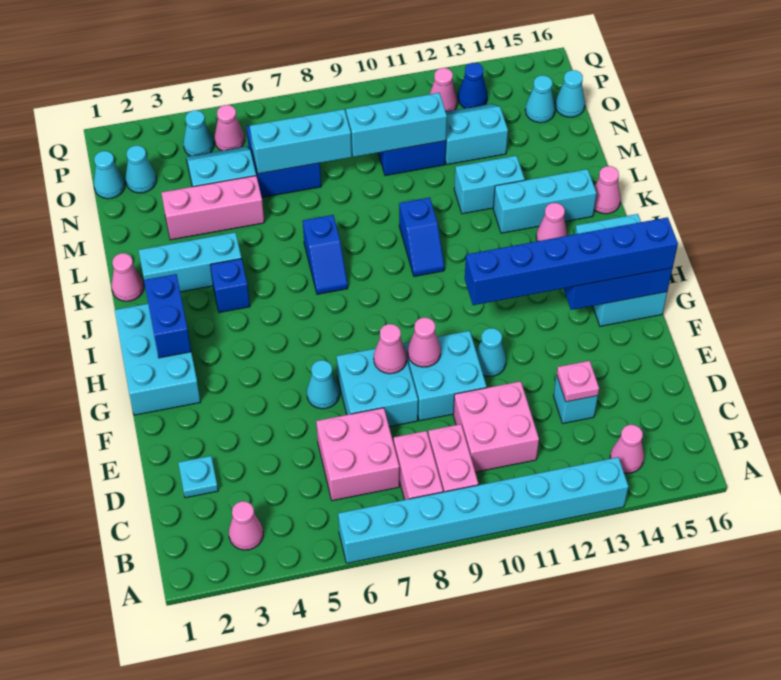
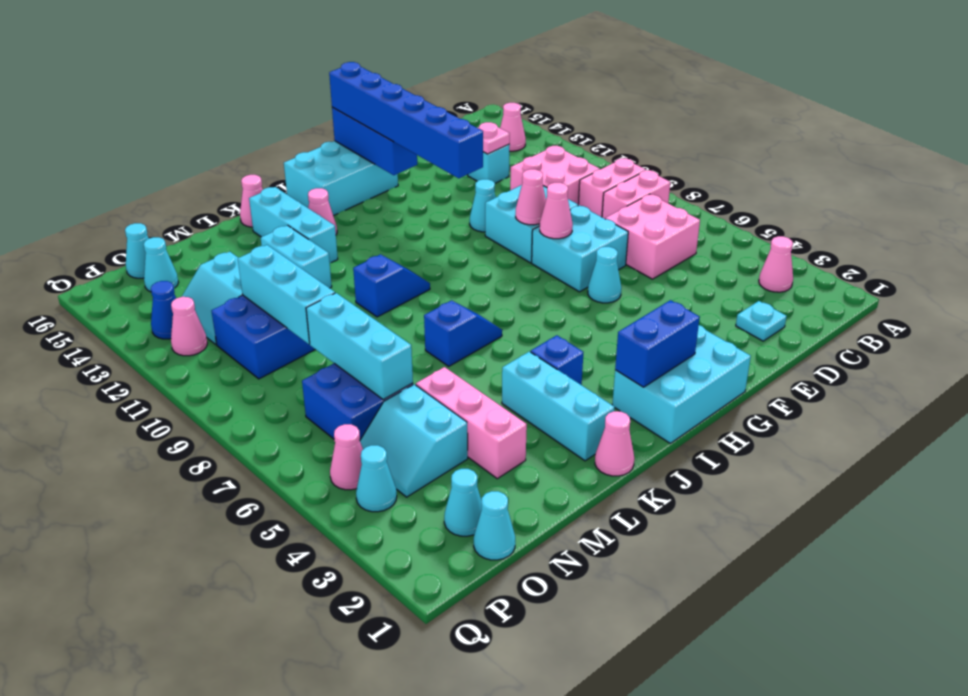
cyan 1x8 brick [338,457,629,563] -> none

